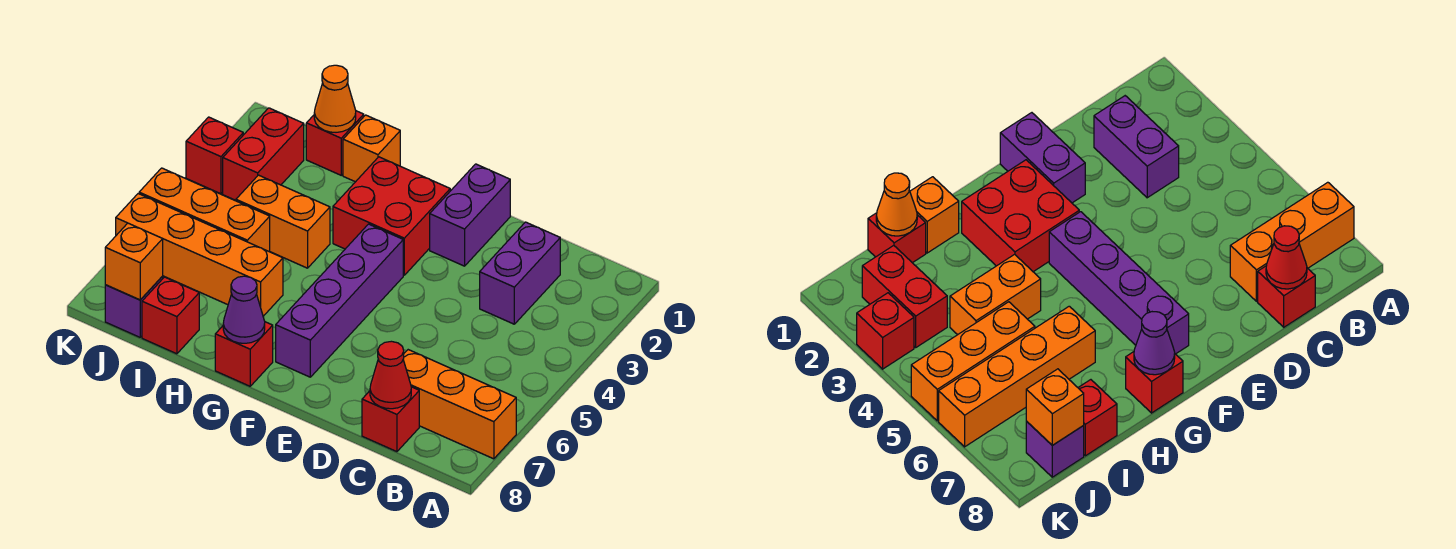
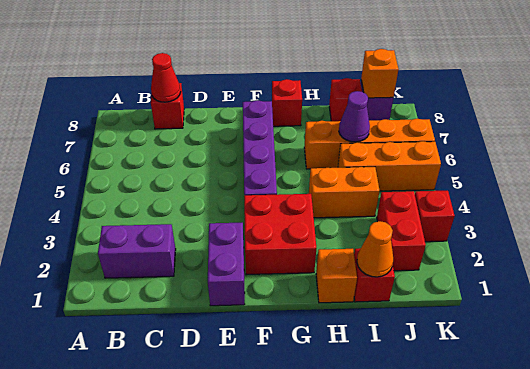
orange 1x3 brick [403,350,516,459] -> none
purple 1x2 brick [480,222,560,324] -> purple 1x2 brick turned to [98,224,176,278]
purple 1x1 cone [223,276,265,343] -> purple 1x1 cone moved to [339,91,370,142]

